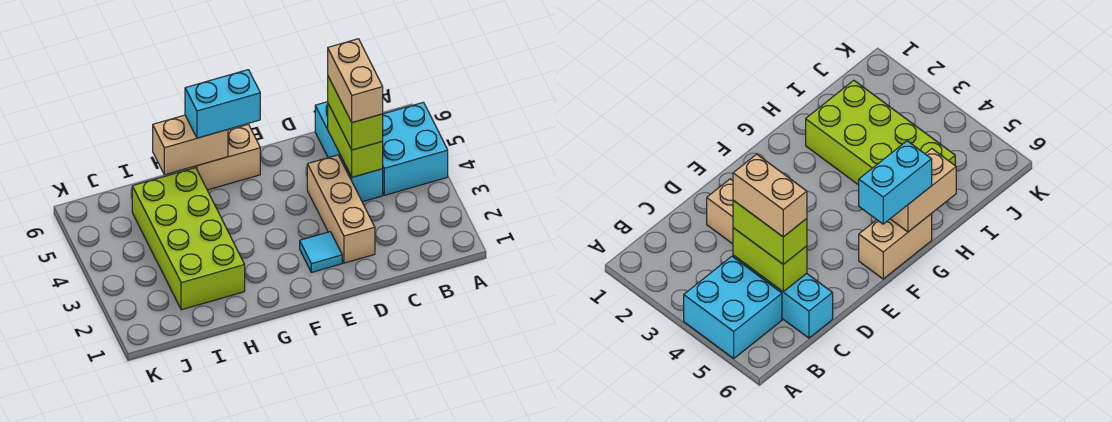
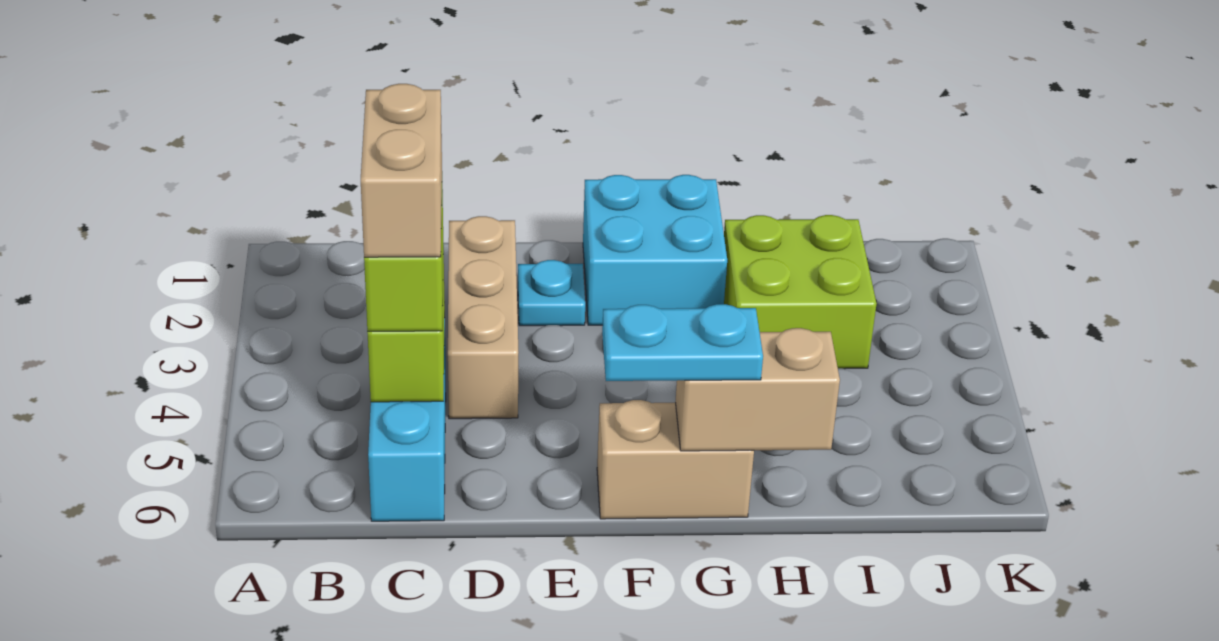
cyan 2x2 brick [383,102,448,195] -> cyan 2x2 brick moved to [583,175,727,325]
cyan 1x1 tile [300,232,342,272] -> cyan 1x1 plate [518,260,585,326]
cyan 1x2 brick [185,70,260,138] -> cyan 1x2 plate [602,304,763,381]
lime 2x4 brick [132,168,245,310] -> lime 2x2 brick [724,215,877,369]

